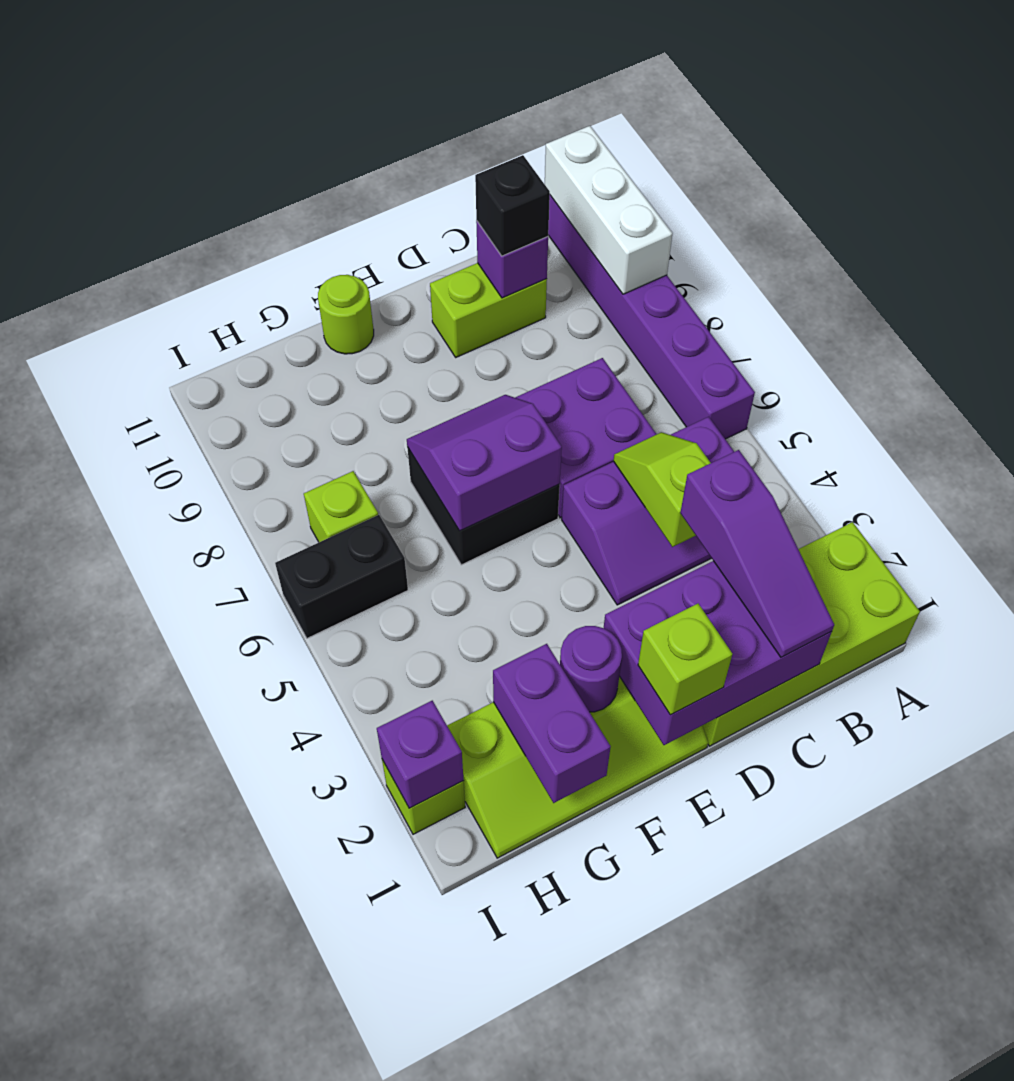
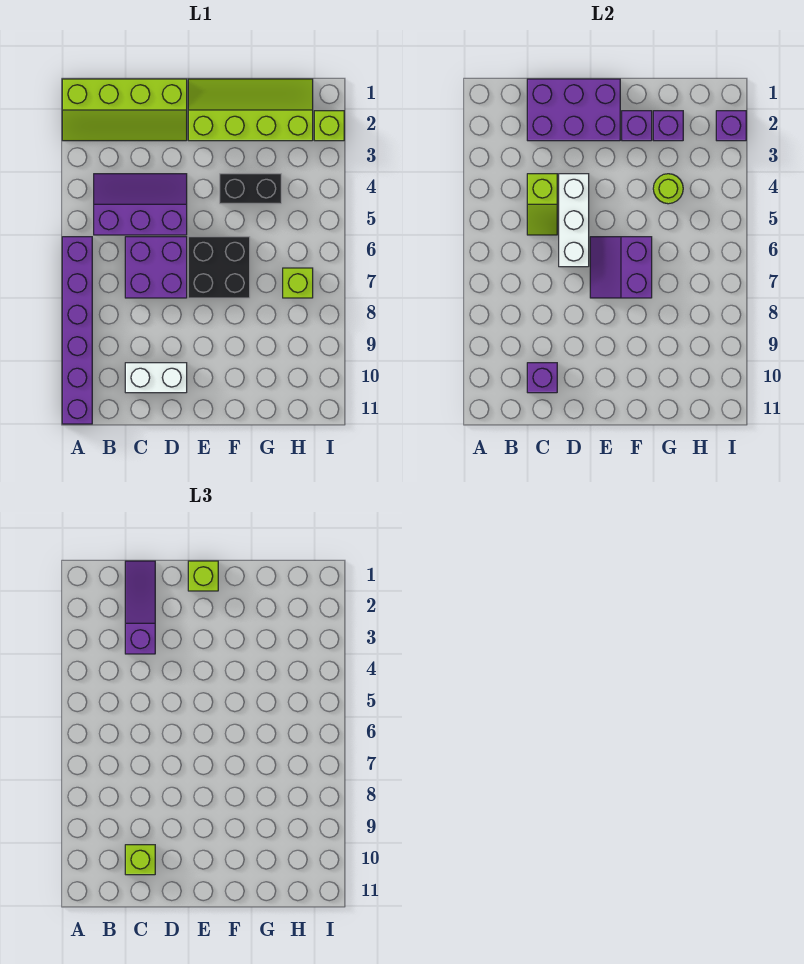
lime 2x4 brick [702,522,920,746] -> lime 2x4 slope [62,79,187,141]
white 1x3 brick [545,126,673,294] -> white 1x3 brick moved to [559,174,589,267]
lime 1x2 brick [430,263,547,357] -> white 1x2 brick [125,363,187,393]
black 1x1 brick [475,155,550,256] -> lime 1x1 brick [125,845,155,875]
purple 2x2 slope [407,395,562,531] -> purple 2x2 slope turned to [590,237,652,298]
purple 1x1 round brick [560,626,622,712] -> purple 1x1 brick [622,111,652,141]
lime 1x1 round brick [318,275,374,354] -> lime 1x1 round brick moved to [653,174,683,204]
purple 1x2 brick [493,644,611,803] -> purple 1x1 brick [653,111,683,141]
black 1x2 brick [275,515,408,638] -> black 1x2 brick moved to [220,174,281,204]

